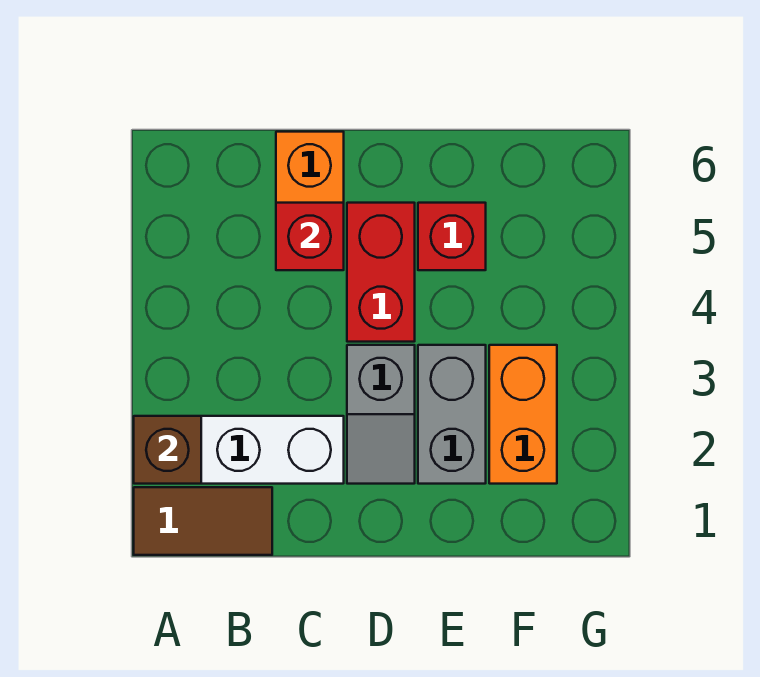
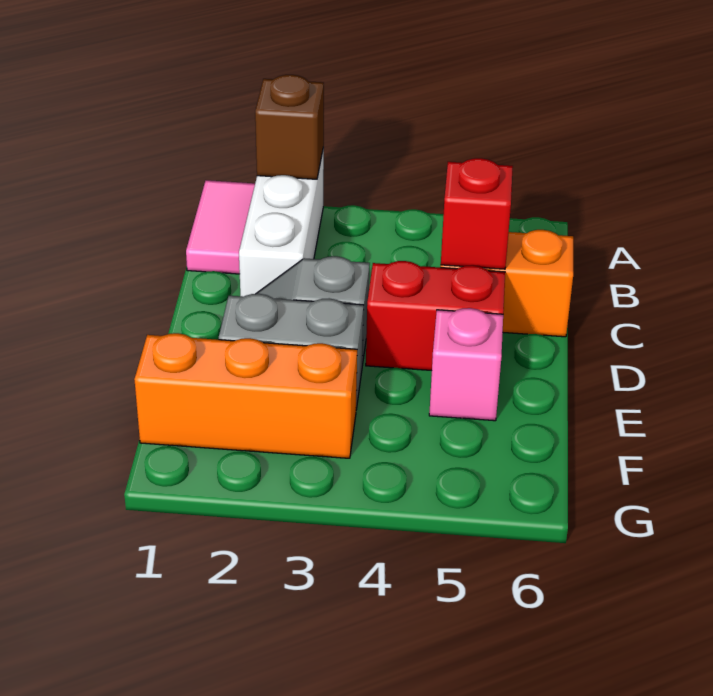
brown 1x2 tile [134,487,272,555] -> pink 1x2 tile [186,180,255,274]
red 1x1 brick [418,203,486,270] -> pink 1x1 brick [429,308,503,421]
orange 1x2 brick [489,345,557,484] -> orange 1x3 brick [134,333,357,458]

